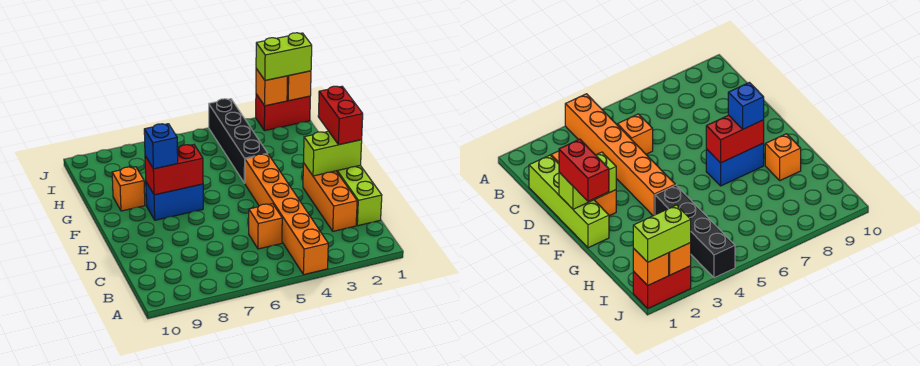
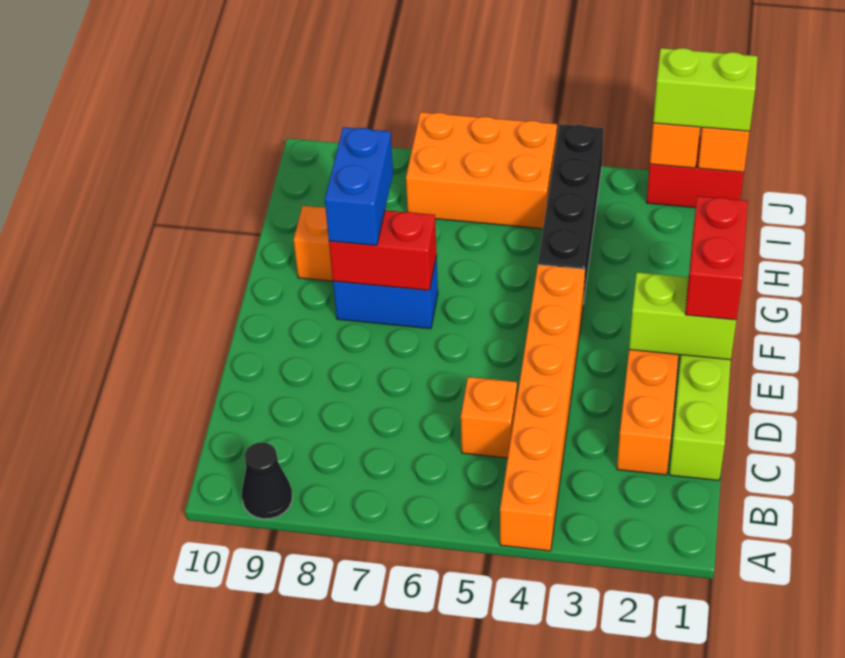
none -> black 1x1 cone [242,442,292,519]
blue 1x1 brick [144,124,178,169] -> blue 1x2 brick [325,127,393,246]
none -> orange 2x3 brick [406,112,557,229]

